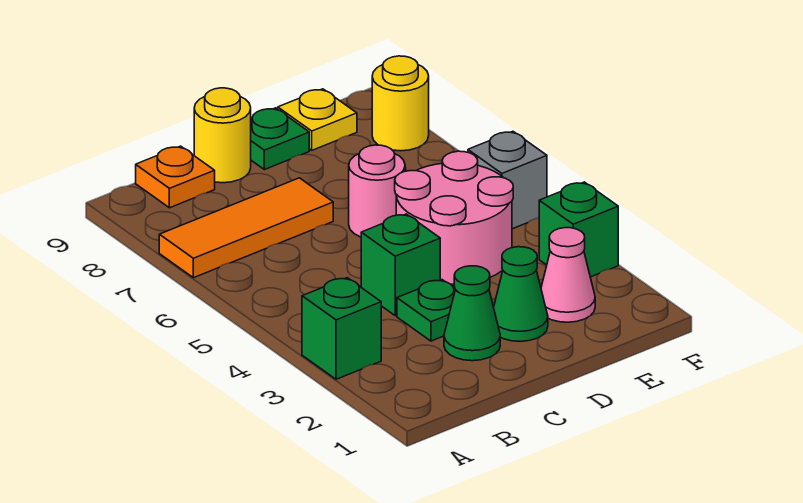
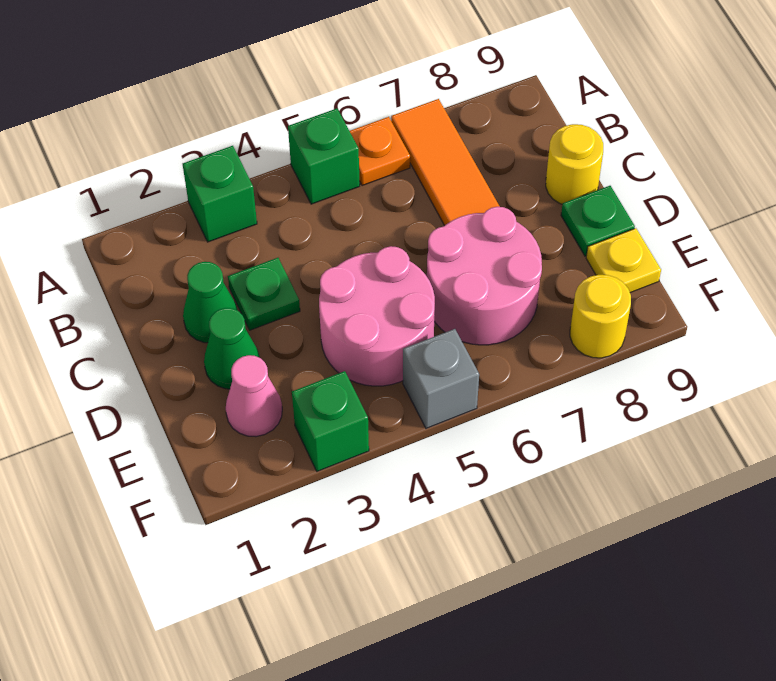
orange 1x1 plate [136,146,215,208] -> orange 1x1 plate moved to [350,117,410,186]
green 1x1 brick [361,214,440,316] -> green 1x1 brick moved to [288,109,360,204]
pink 1x1 round brick [349,145,405,237] -> pink 2x2 round brick [427,207,542,345]

